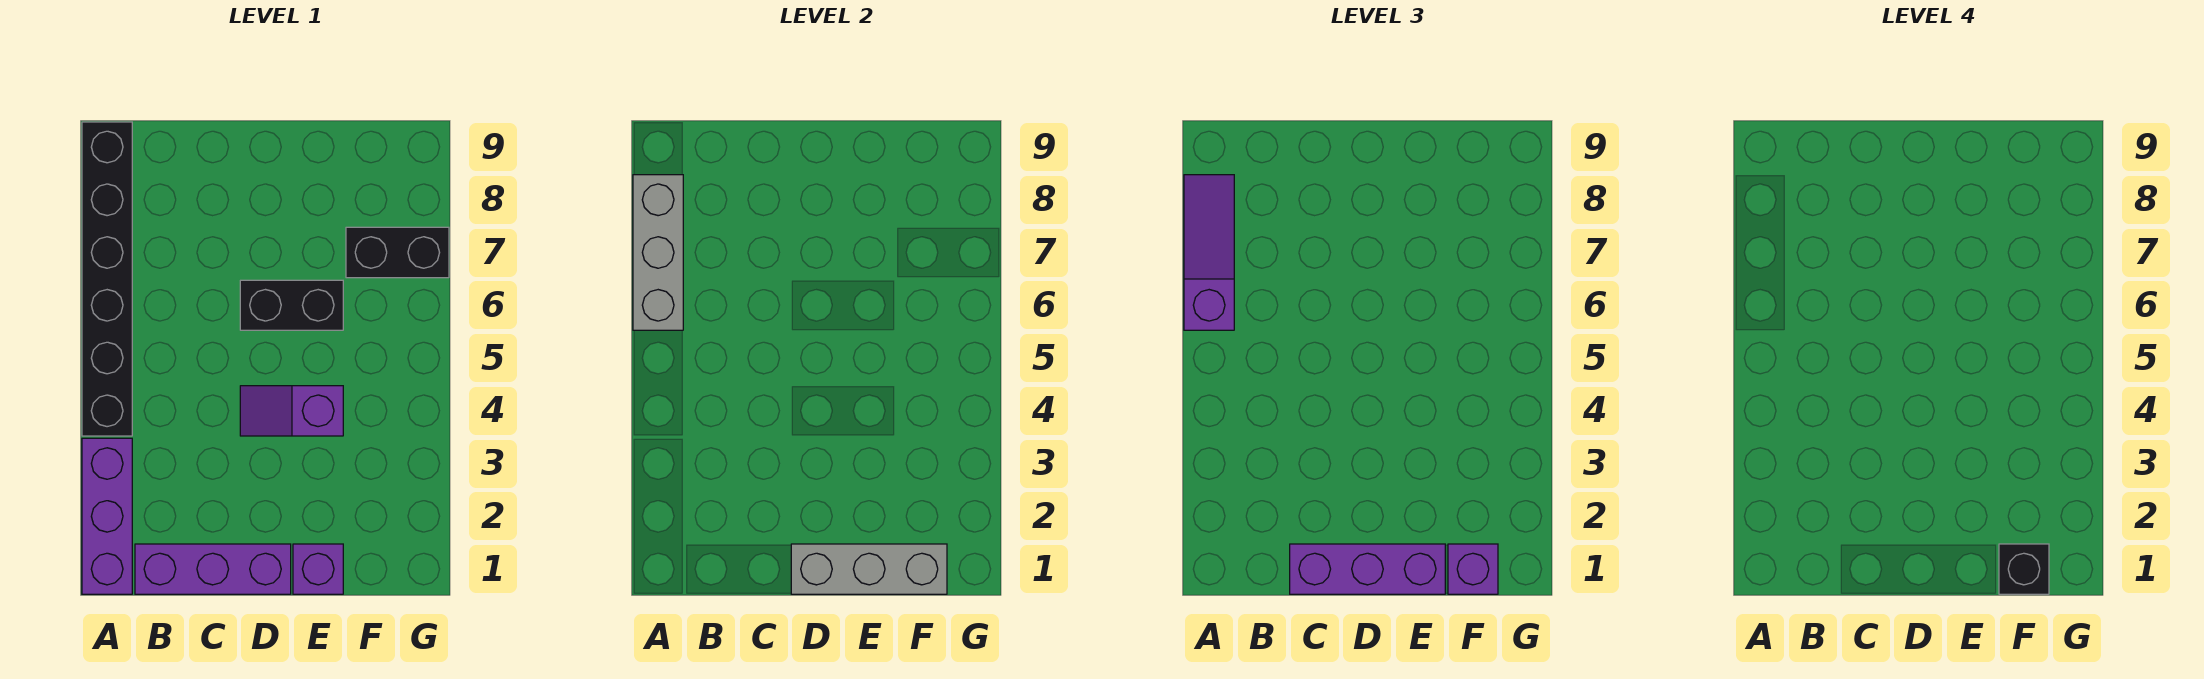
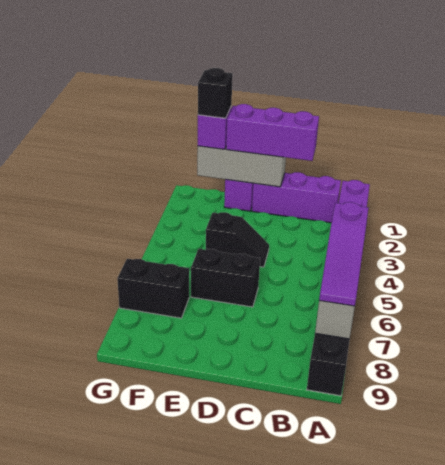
purple 1x2 slope [240,386,343,436] -> black 1x2 slope [206,212,269,267]

